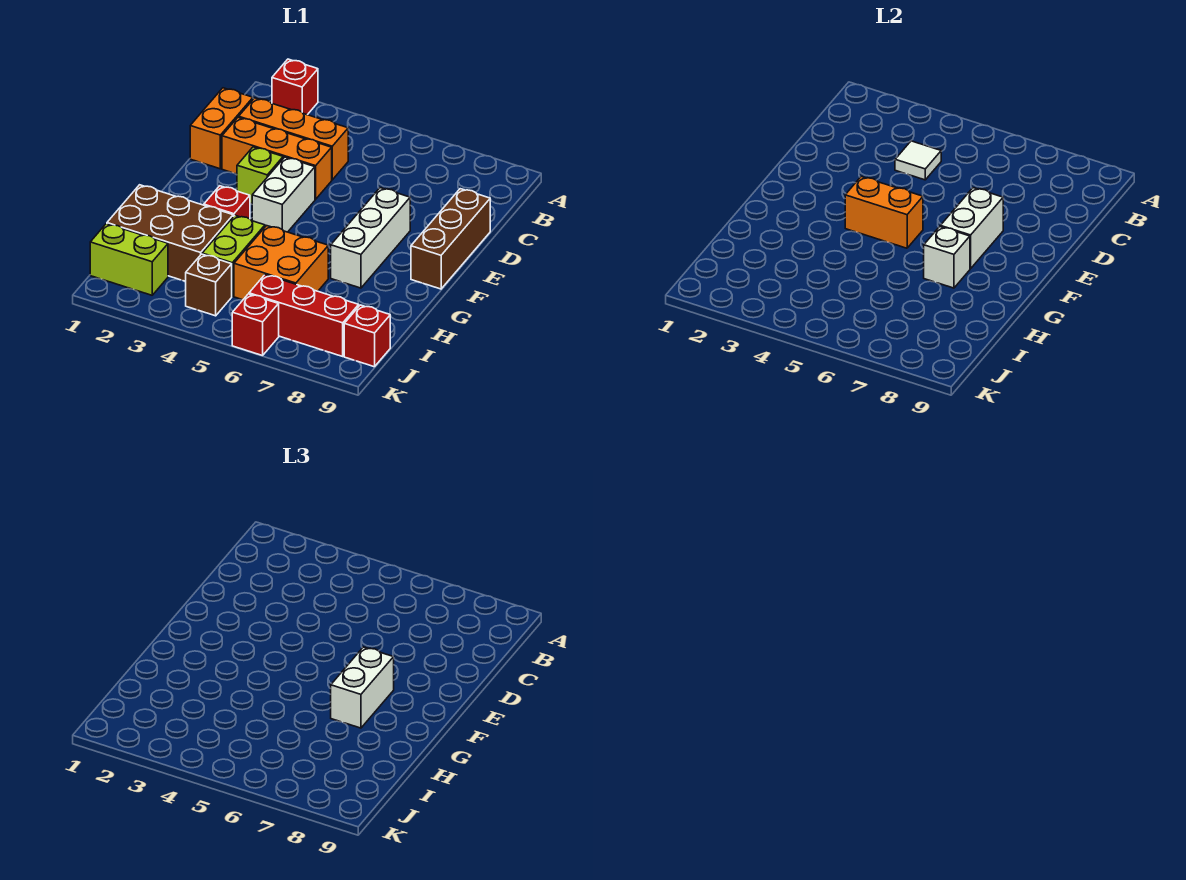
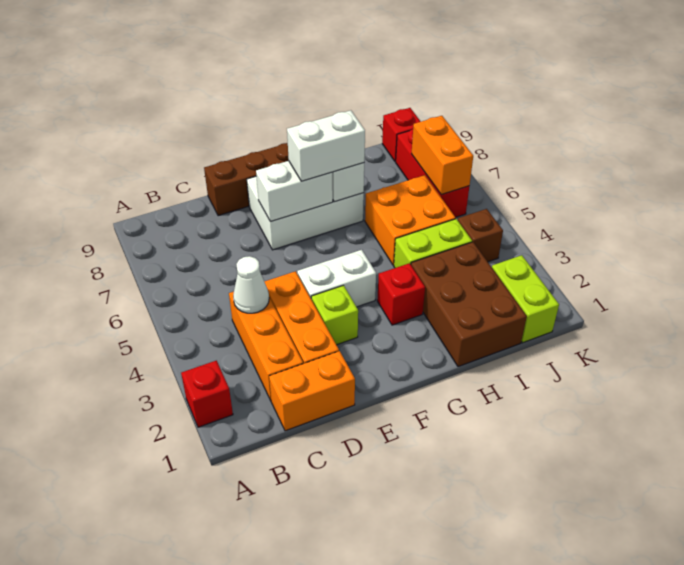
white 1x1 tile [895,141,941,180] -> white 1x1 cone [233,256,269,313]
white 1x3 brick [331,188,410,288] -> white 2x3 brick [247,176,364,250]
orange 1x2 brick [845,177,923,248] -> orange 1x2 brick moved to [412,116,473,195]
red 1x1 brick [232,294,279,356] -> none

